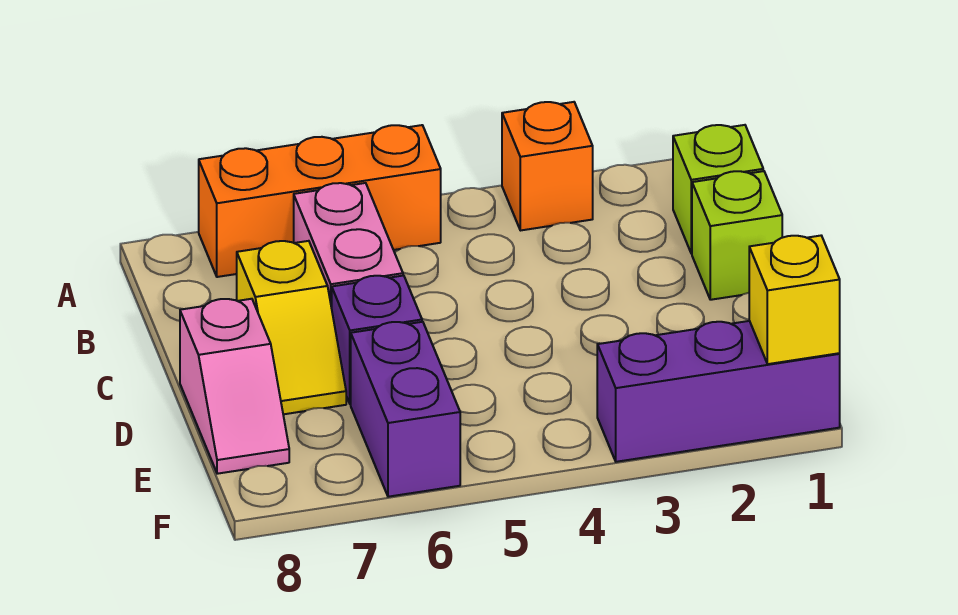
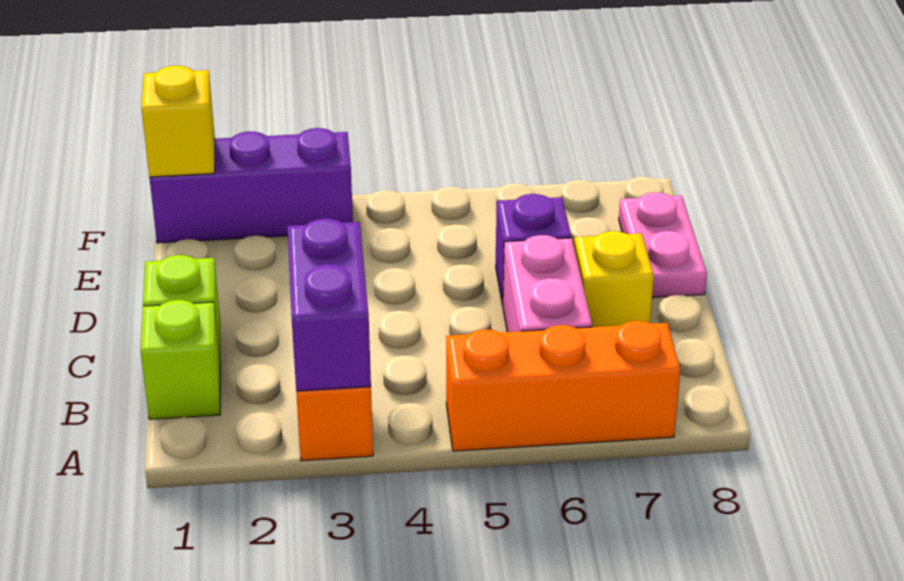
pink 1x2 slope [180,299,289,474] -> pink 1x2 plate [619,192,707,298]
purple 1x2 brick [351,322,460,497] -> purple 1x2 brick moved to [287,219,371,391]

